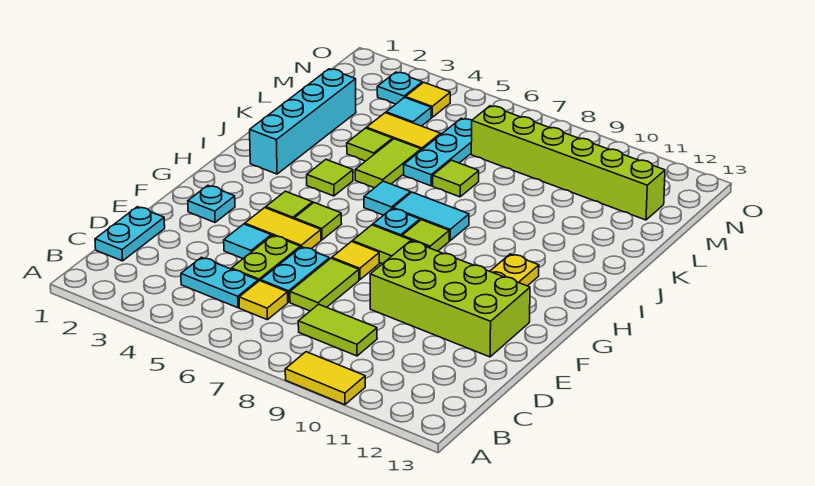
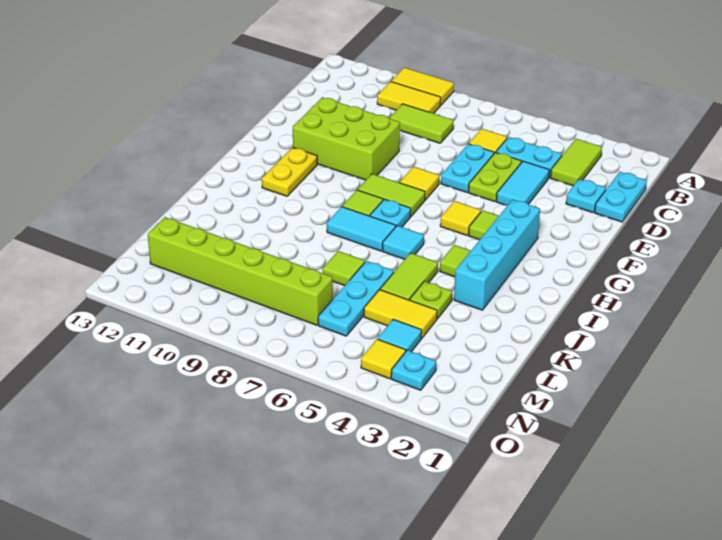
lime 1x2 tile [290,258,359,311] -> lime 1x2 tile moved to [551,139,602,186]
cyan 1x1 tile [224,224,271,258] -> cyan 1x2 tile [496,161,549,206]
lime 2x4 brick [370,241,530,357] -> lime 2x3 brick [293,97,400,180]
cyan 1x1 plate [188,186,235,222] -> cyan 1x1 plate moved to [566,179,606,213]
yellow 1x2 tile [245,208,321,249] -> yellow 1x2 tile moved to [377,82,441,113]
lime 1x1 tile [294,203,342,240] -> yellow 1x1 tile [440,201,481,235]
cyan 1x4 brick [250,69,356,174] -> cyan 1x4 brick moved to [454,200,540,310]
lime 1x1 tile [347,128,393,161] -> lime 1x1 plate [410,281,452,319]

